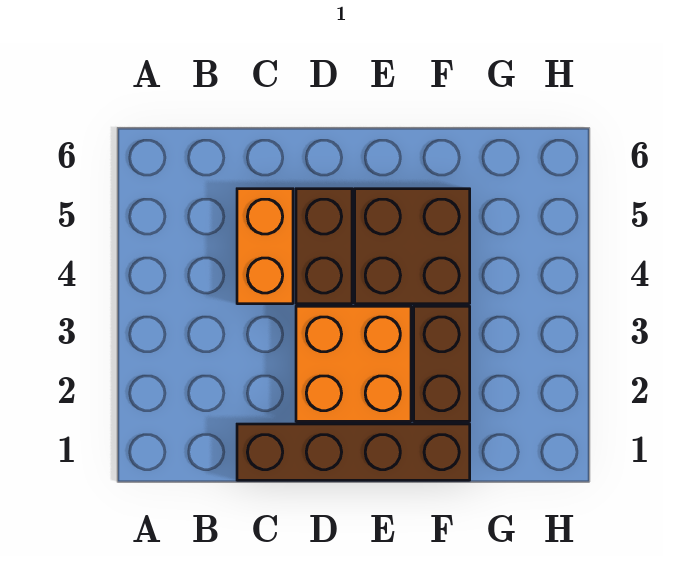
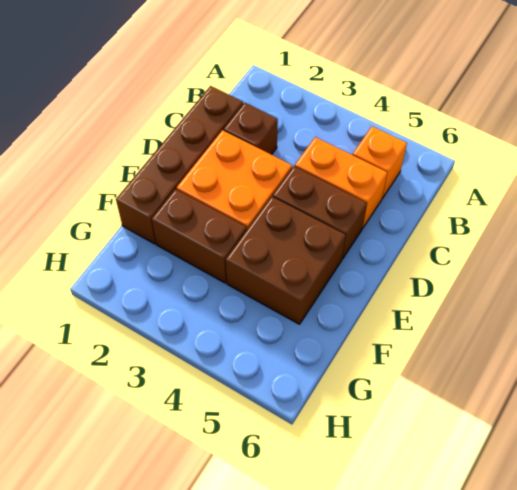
none -> orange 1x1 brick [353,127,407,199]
none -> brown 1x1 brick [223,103,278,155]

